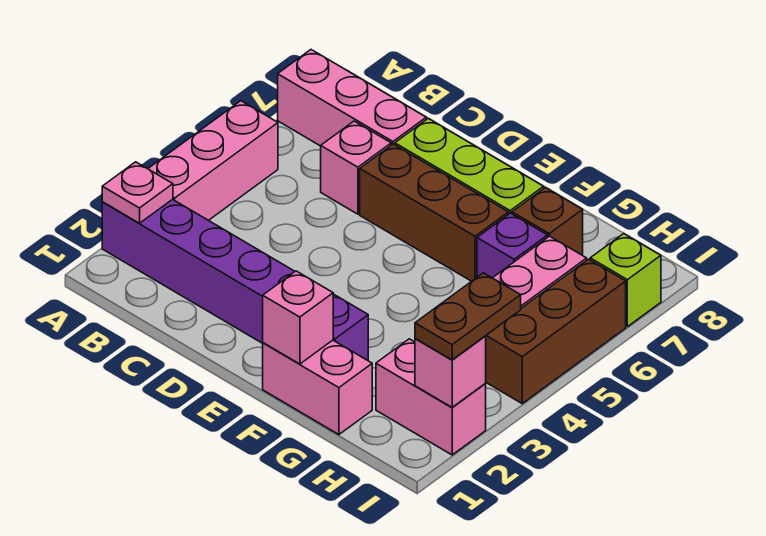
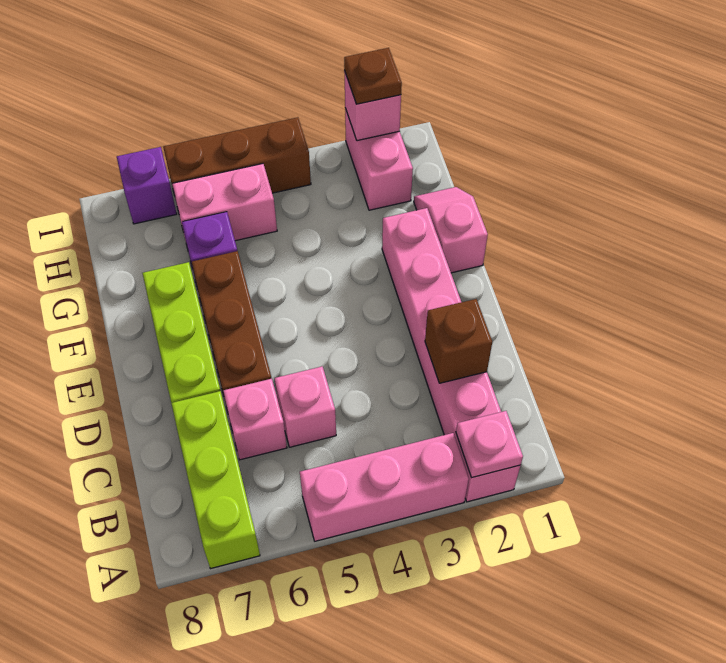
purple 1x6 brick [102,199,368,360] -> pink 1x6 brick [382,208,521,502]
pink 1x3 brick [278,50,426,146] -> lime 1x3 brick [171,391,260,569]
pink 1x2 brick [263,340,372,435] -> pink 1x2 slope [414,187,488,273]
pink 1x1 brick [263,271,333,364] -> pink 1x1 brick moved to [274,367,336,447]
brown 1x1 brick [512,187,583,255] -> brown 1x1 brick moved to [425,299,492,383]
brown 1x2 plate [415,273,521,360] -> brown 1x1 plate [344,48,402,104]
lime 1x1 brick [590,234,661,327] -> purple 1x1 brick [117,147,177,224]

